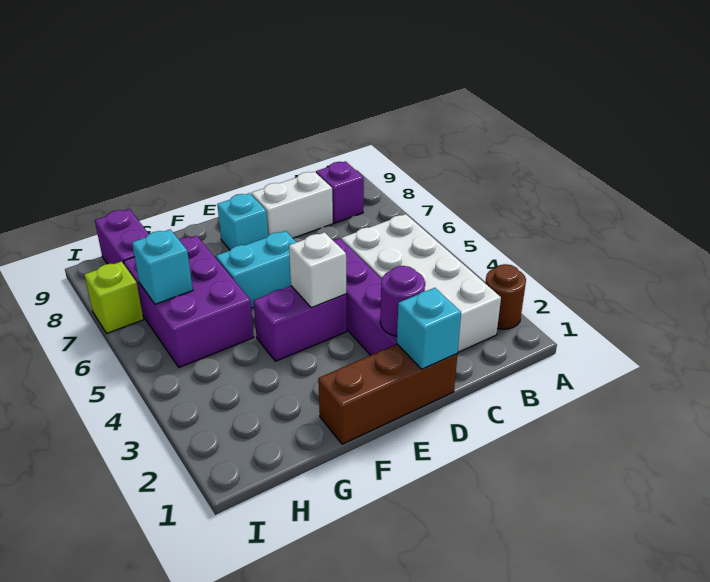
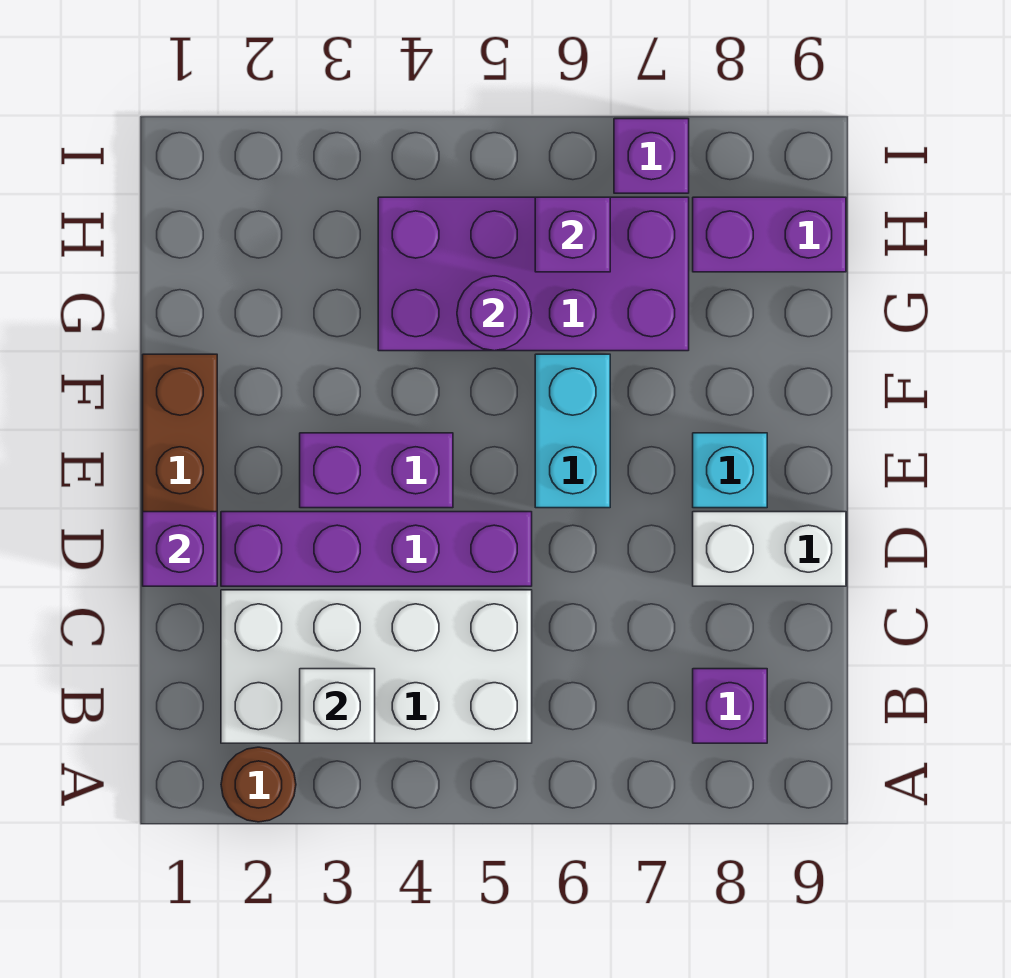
white 1x2 brick [251,172,333,238] -> white 1x2 brick turned to [693,512,846,586]
cyan 1x1 brick [397,288,461,369] -> purple 1x1 brick [143,512,217,586]
purple 1x1 round brick [380,266,425,336] -> purple 1x1 round brick moved to [457,276,532,351]
purple 1x2 brick [253,286,347,361] -> purple 1x2 brick turned to [300,433,453,508]
white 1x1 brick [289,232,346,308] -> white 1x1 brick moved to [300,669,375,743]
purple 2x3 brick [124,236,254,367] -> purple 2x4 brick [378,197,689,351]
cyan 1x1 brick [132,230,193,304] -> purple 1x1 brick [535,197,610,272]
lime 1x1 brick [84,262,143,333] -> purple 1x1 brick [614,119,689,193]

